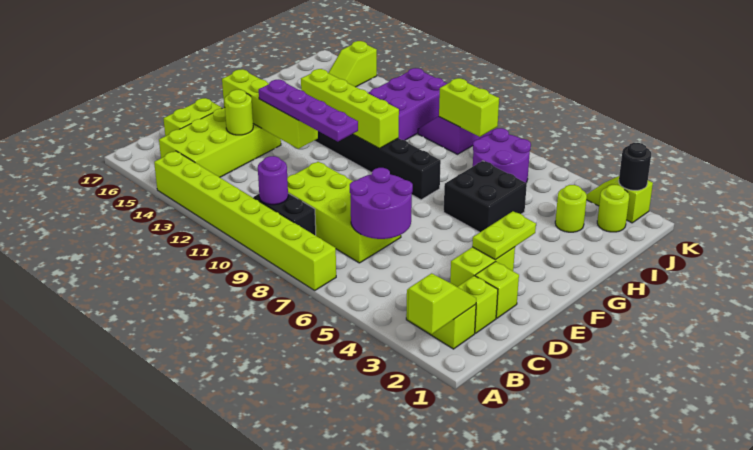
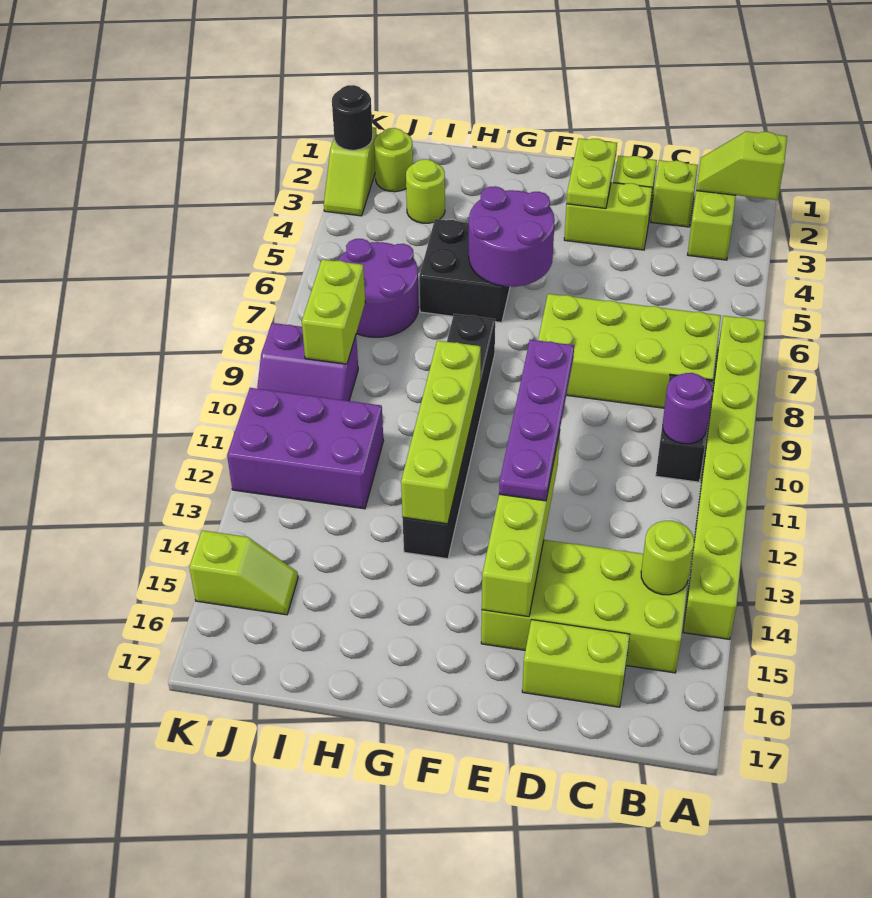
purple 2x2 round brick [350,168,413,239] -> purple 2x2 round brick moved to [469,186,555,287]
lime 2x4 brick [287,162,401,263] -> lime 2x4 brick turned to [538,294,721,408]
lime 1x1 round brick [224,90,253,135] -> lime 1x1 round brick moved to [641,521,694,595]
lime 1x2 plate [472,211,536,260] -> lime 1x2 plate turned to [566,138,617,208]

